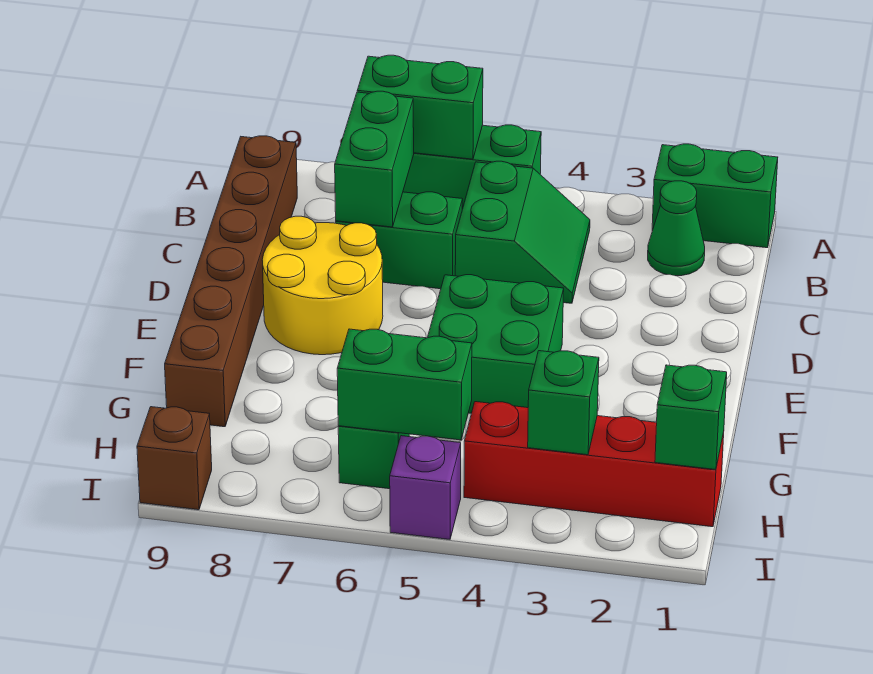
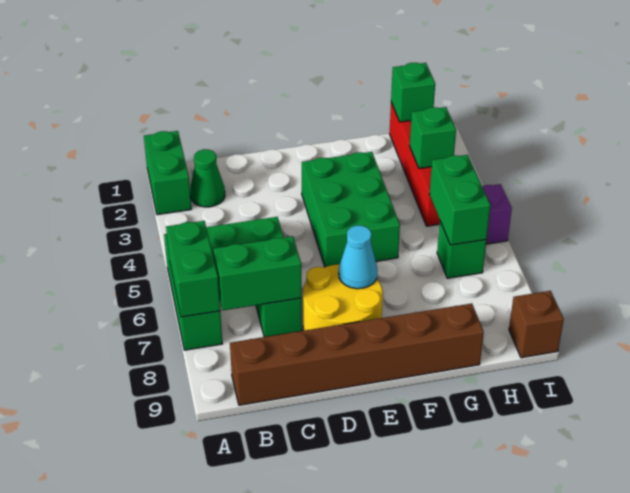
green 2x2 brick [428,275,564,413] -> green 2x3 brick [302,152,400,267]
none -> cyan 1x1 cone [339,225,377,289]

